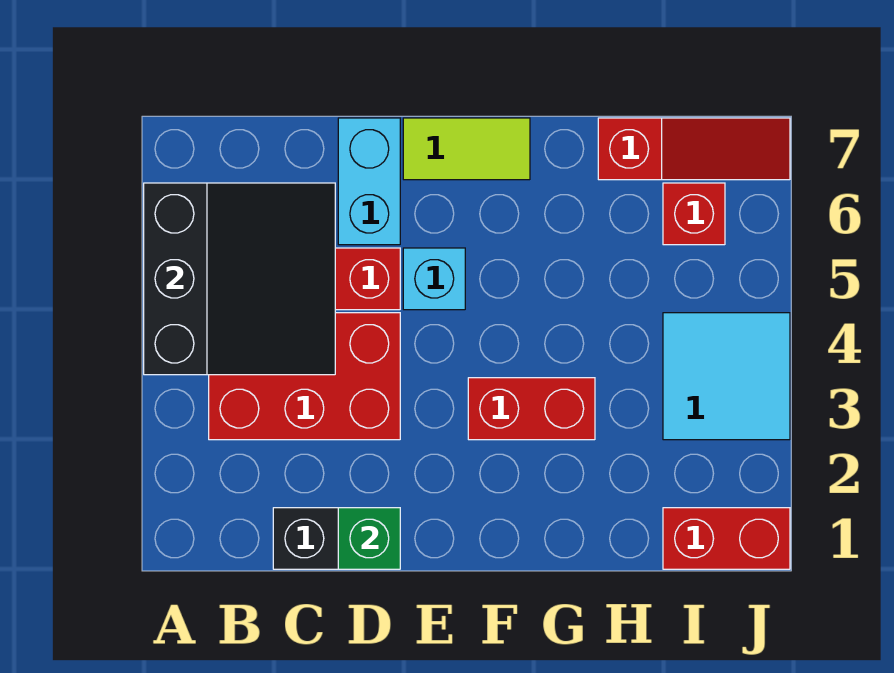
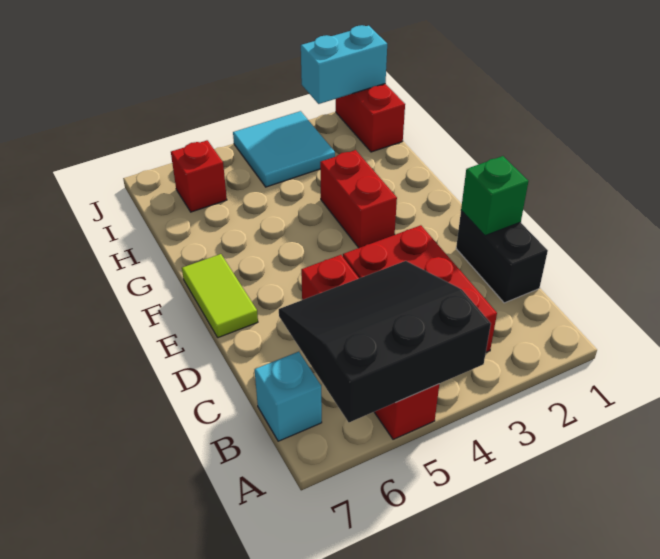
cyan 1x2 brick [338,118,400,245] -> cyan 1x2 brick moved to [301,25,387,104]
cyan 1x1 brick [403,248,465,310] -> cyan 1x1 brick moved to [255,352,322,441]
red 1x3 slope [598,118,790,180] -> none

